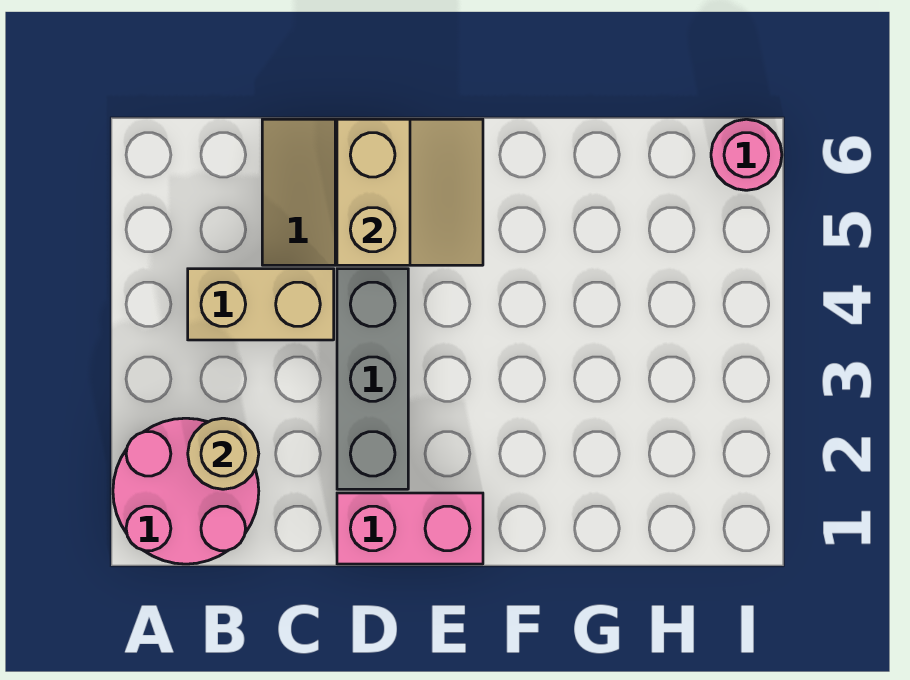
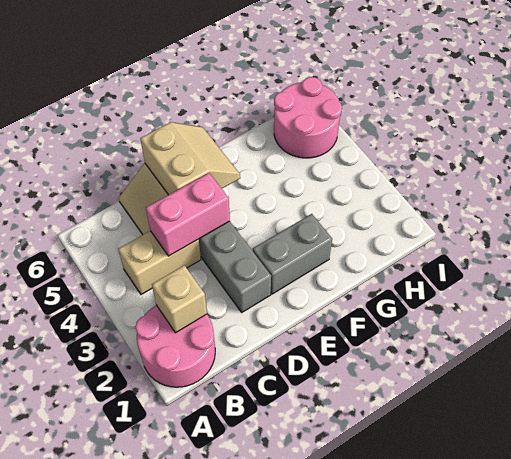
tan 1x1 round brick [188,418,259,489] -> tan 1x1 brick [152,265,207,333]
pink 1x2 brick [337,493,483,564] -> pink 1x2 brick moved to [146,173,230,256]
none -> grey 1x2 brick [253,214,332,294]
pink 1x1 round brick [711,119,782,190] -> pink 2x2 round brick [274,77,342,158]

